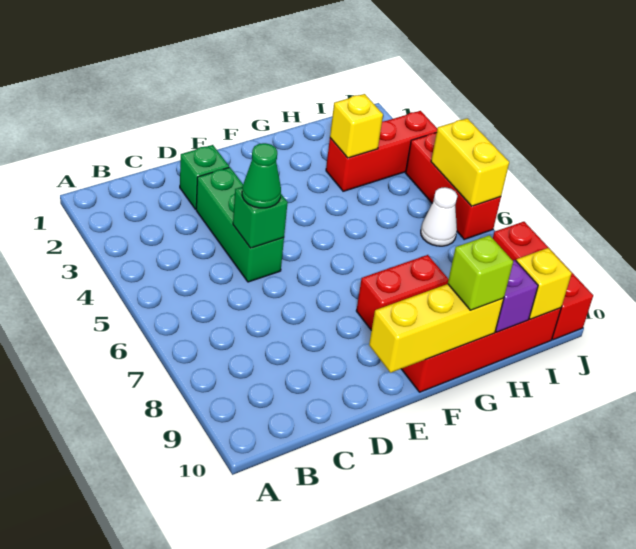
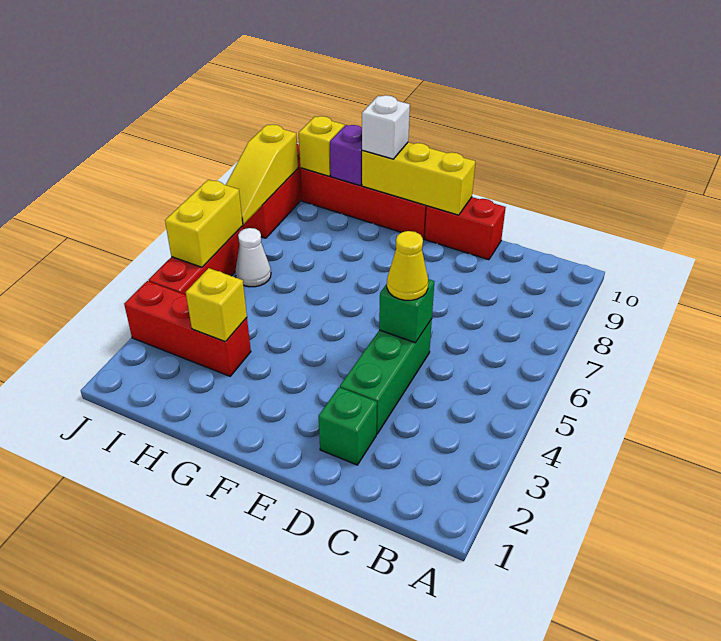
green 1x1 cone [242,143,281,208] -> yellow 1x1 cone [387,231,428,300]
red 1x2 brick [356,255,448,330] -> red 1x2 brick moved to [425,197,506,260]
lime 1x1 brick [448,235,513,310] -> white 1x1 brick [362,95,410,159]
none -> yellow 1x3 slope [226,125,298,224]

